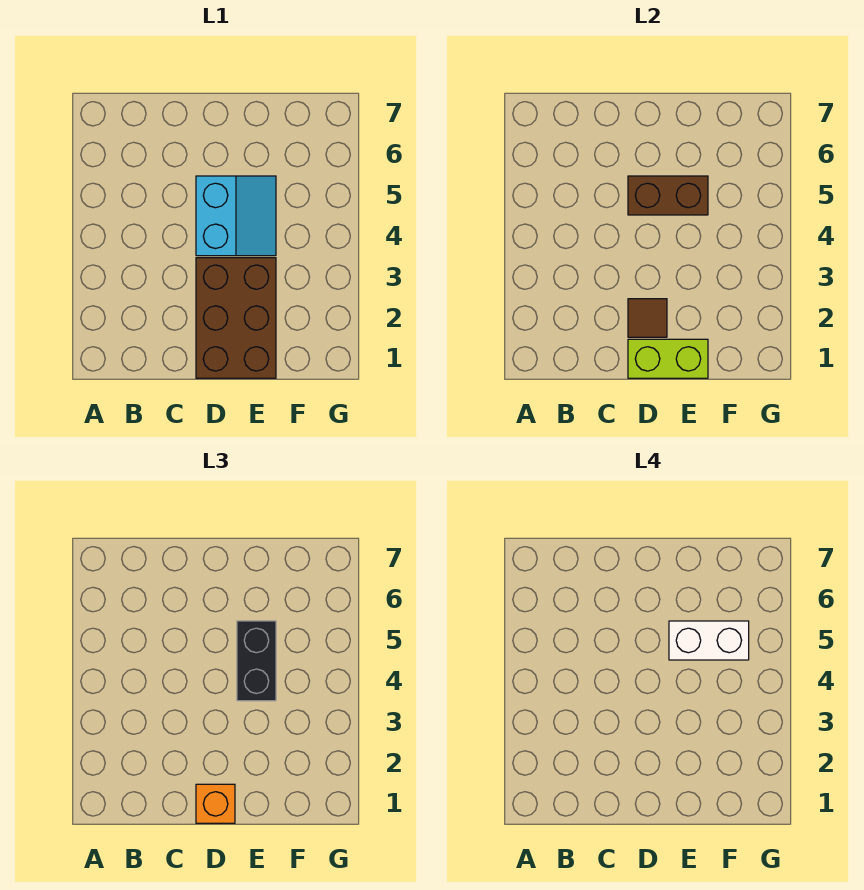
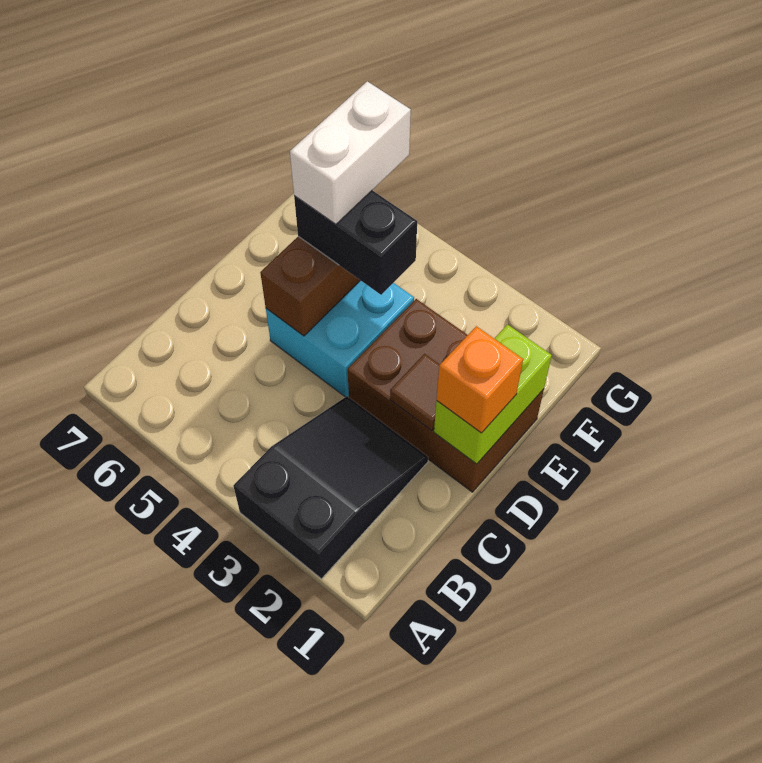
none -> black 2x3 slope [233,396,428,579]
cyan 2x2 slope [196,176,276,256] -> cyan 2x2 brick [266,280,414,397]

